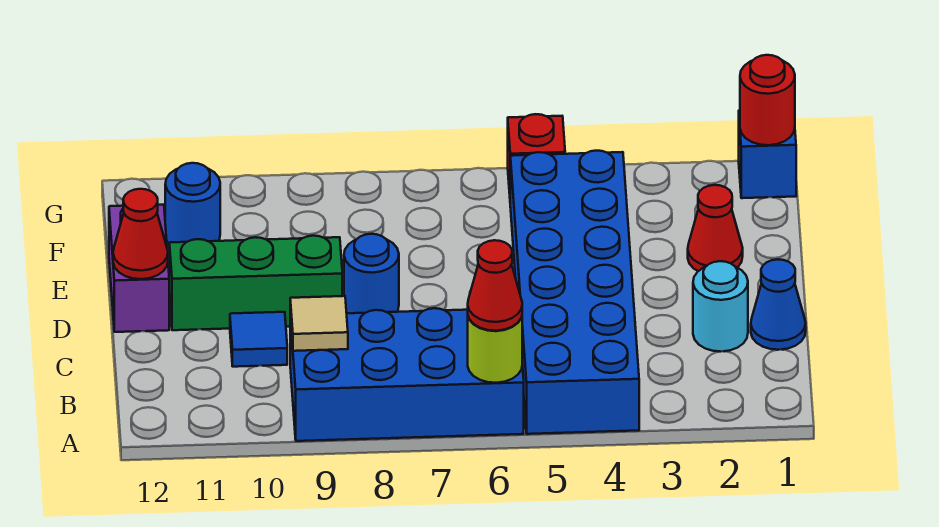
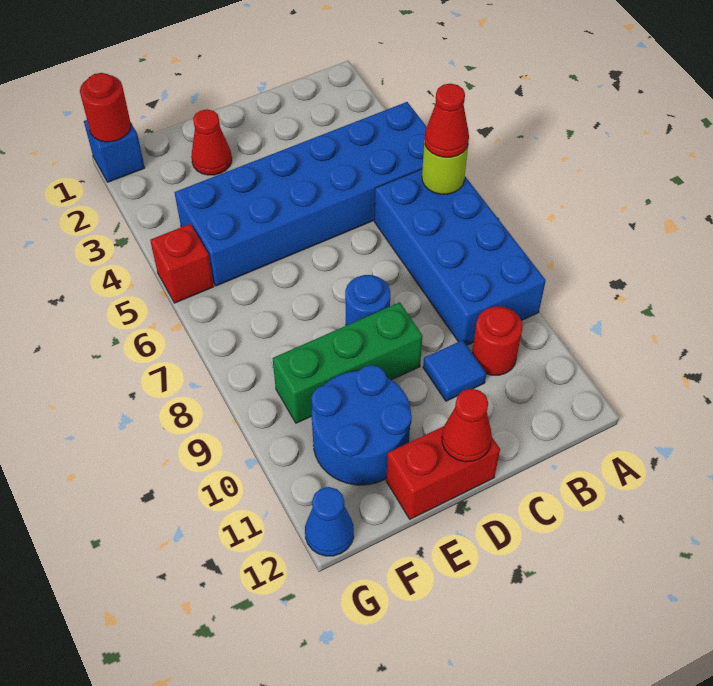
tan 1x1 tile [290,296,348,351] -> none
none -> red 1x1 round brick [472,307,523,375]
blue 1x1 cone [751,259,806,350] -> blue 1x1 cone moved to [305,487,354,556]
cyan 1x1 round brick [693,261,748,352] -> none
green 1x3 brick [169,236,342,330] -> green 1x3 brick turned to [273,302,423,423]
purple 1x2 brick [109,205,169,332] -> red 1x2 brick [386,426,500,519]
blue 1x1 round brick [165,163,220,243] -> blue 2x2 round brick [311,365,412,485]

